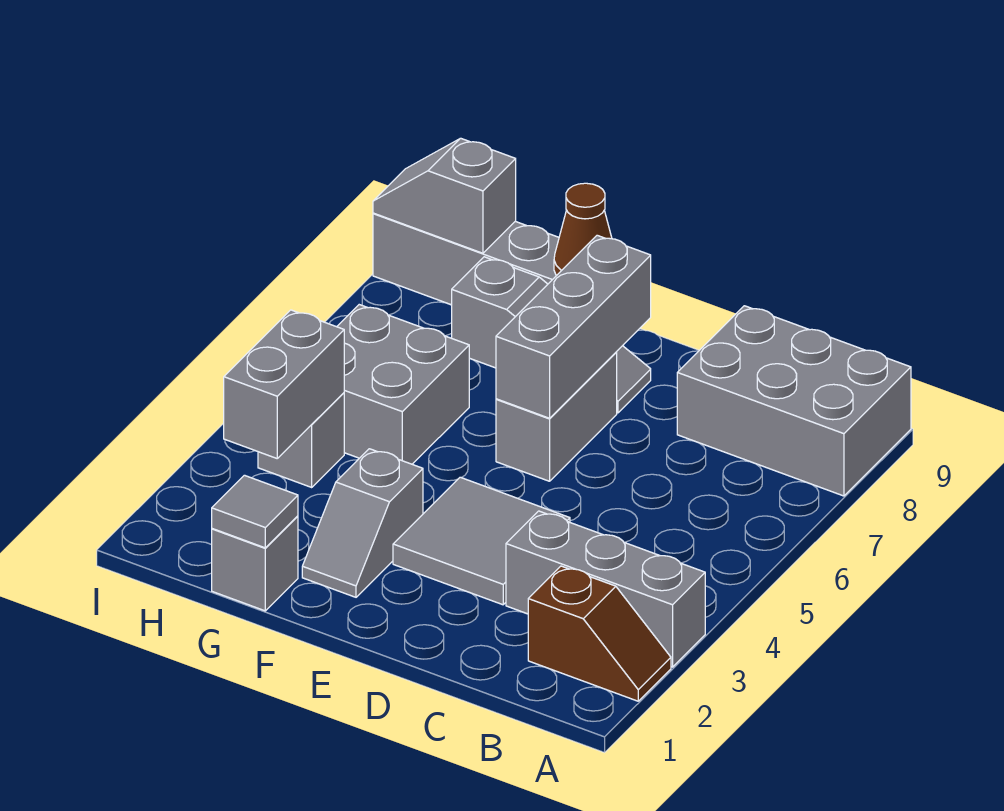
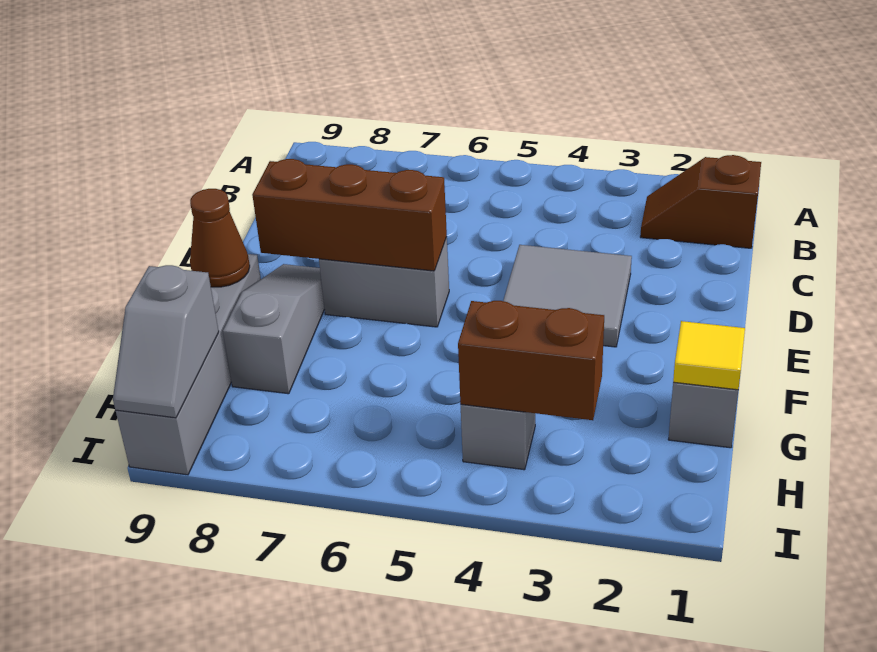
brown 1x2 slope [528,566,671,701] -> brown 1x2 slope turned to [640,155,761,248]
grey 1x3 brick [506,511,705,667] -> none
grey 2x3 brick [677,306,911,496] -> none
grey 1x3 brick [496,235,651,418] -> brown 1x3 brick [252,159,447,271]
grey 1x2 slope [302,449,423,597] -> none
grey 1x1 tile [212,475,298,548] -> yellow 1x1 tile [673,321,745,390]
grey 2x2 brick [337,305,470,464] -> none
grey 1x2 brick [224,310,344,458] -> brown 1x2 brick [458,301,604,420]

